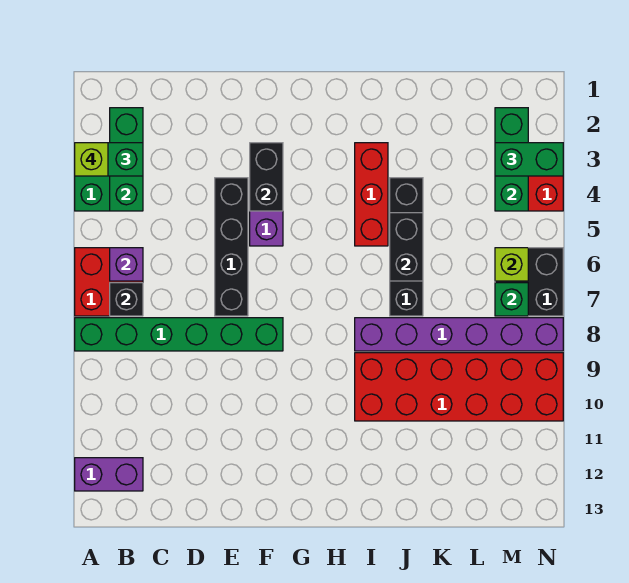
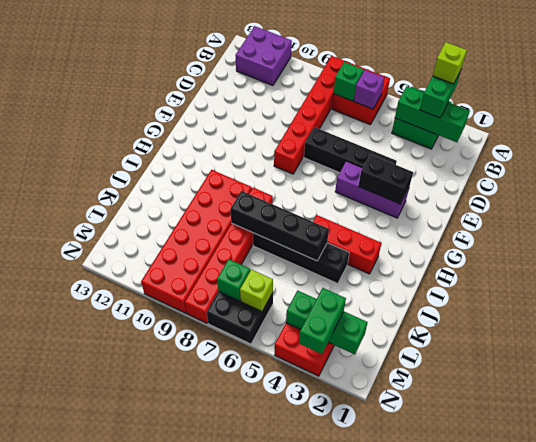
green 1x6 brick [75,318,283,351] -> red 1x6 brick [274,56,350,174]
purple 1x2 brick [75,458,143,491] -> purple 2x2 brick [236,26,292,86]
black 1x1 brick [110,283,143,316] -> green 1x1 brick [334,62,364,101]
purple 1x6 brick [355,318,563,351] -> red 1x6 brick [185,188,273,323]
black 1x2 brick [390,213,423,281] -> black 1x4 brick [230,191,329,261]

